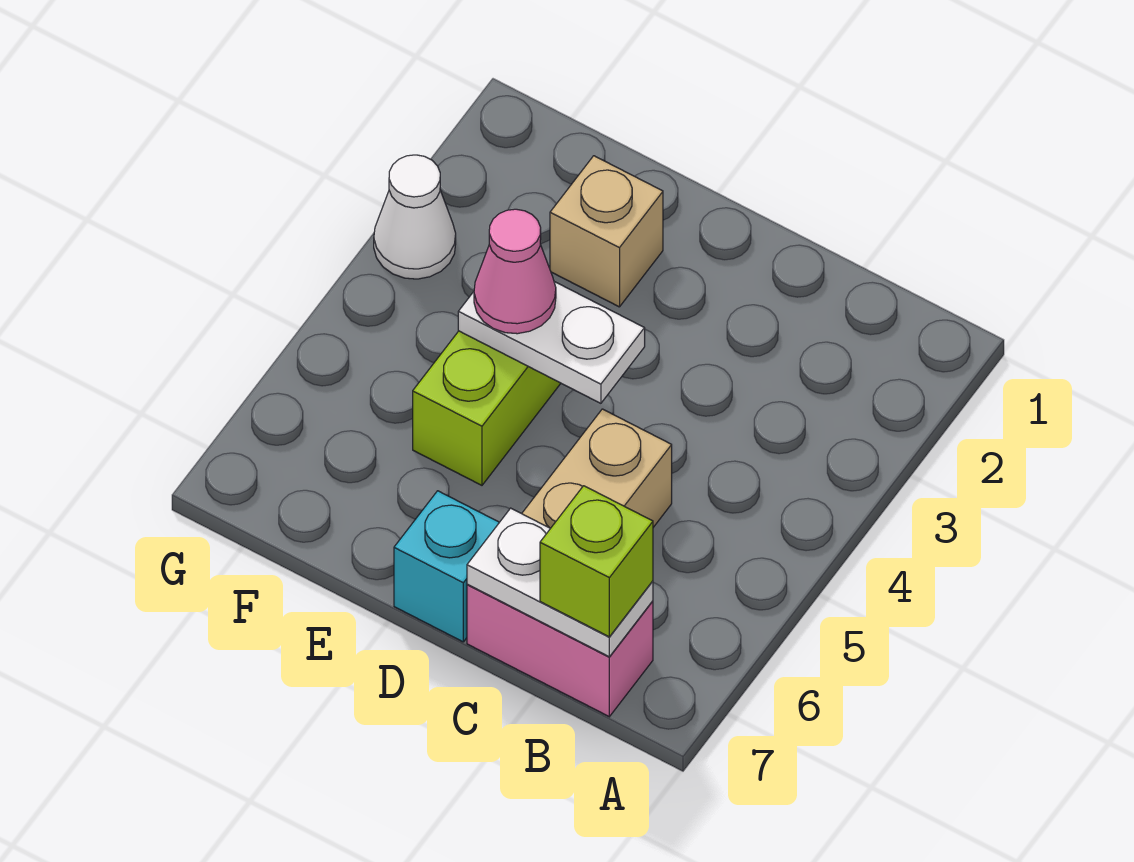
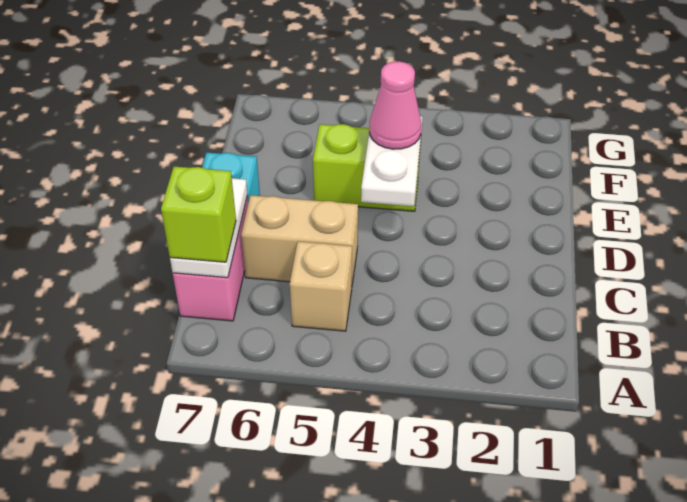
tan 1x1 brick [550,156,663,307] -> tan 1x1 brick moved to [290,241,352,331]
white 1x1 cone [374,155,456,279] -> none

